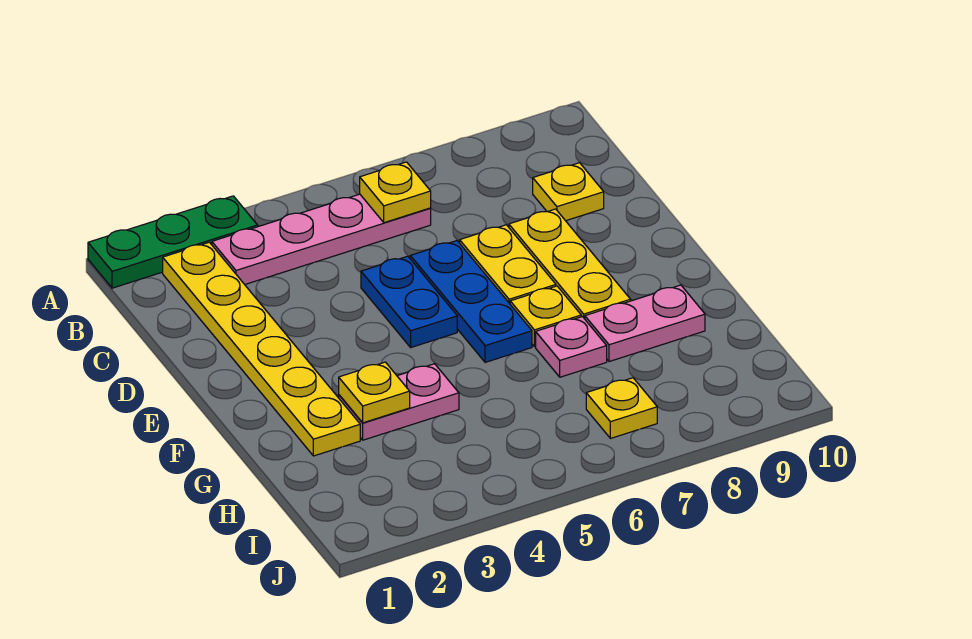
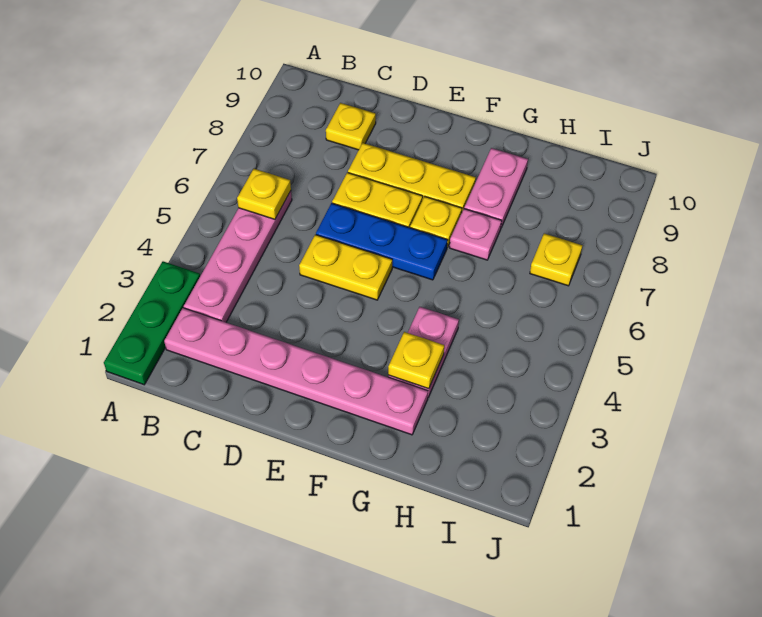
yellow 1x6 plate [163,242,360,456] -> pink 1x6 plate [164,308,428,435]
blue 1x2 plate [361,256,457,347] -> yellow 1x2 plate [299,235,392,300]

